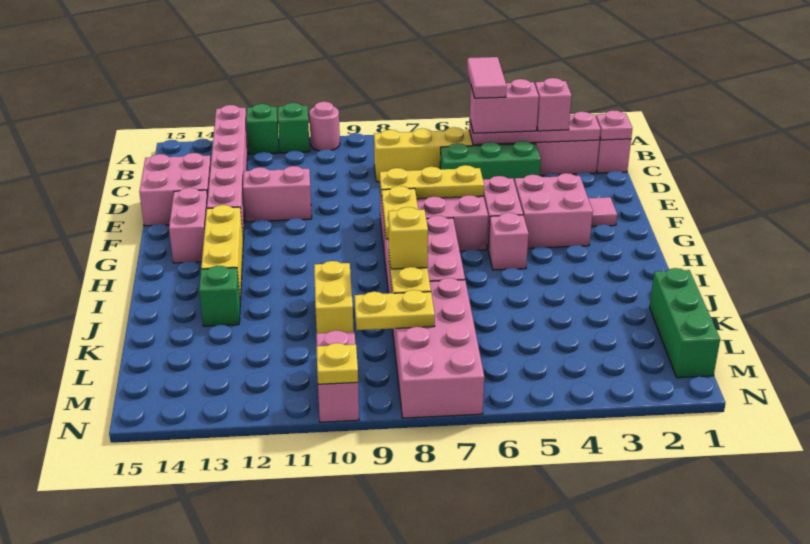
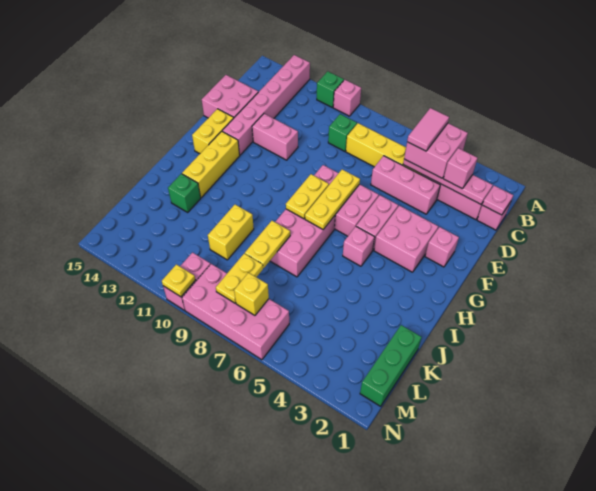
pink 1x1 round brick [309,102,340,151] -> pink 1x1 brick [333,80,361,116]
green 1x1 brick [246,104,279,154] -> green 1x1 brick moved to [328,114,357,151]
pink 1x2 brick [470,79,539,133] -> pink 2x2 brick [404,123,468,178]
green 1x3 brick [440,141,541,182] -> pink 1x3 brick [371,156,440,214]
pink 1x1 tile [588,197,617,226] -> pink 1x1 brick [425,227,459,267]
yellow 1x3 plate [380,165,484,199] -> yellow 1x3 plate turned to [305,169,360,229]
pink 1x2 brick [169,188,208,263] -> yellow 1x2 brick [192,109,234,154]
yellow 1x1 brick [388,207,428,269] -> yellow 1x1 brick moved to [234,273,269,315]
pink 2x4 brick [391,278,484,418] -> pink 2x4 brick turned to [182,264,289,360]
yellow 1x2 plate [354,290,435,330] -> yellow 1x2 plate turned to [216,254,263,303]

